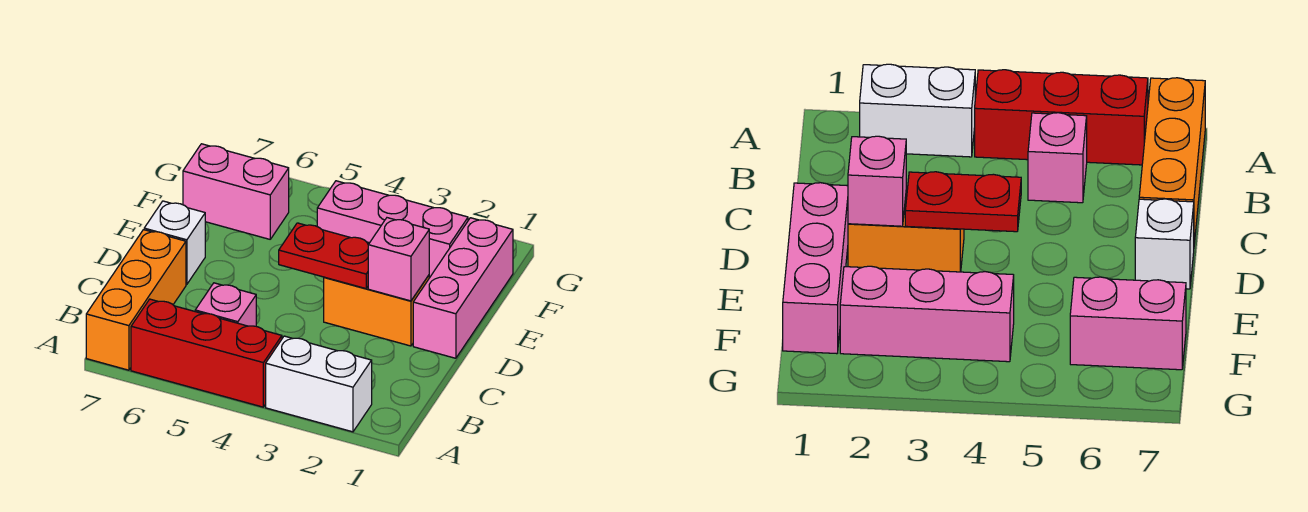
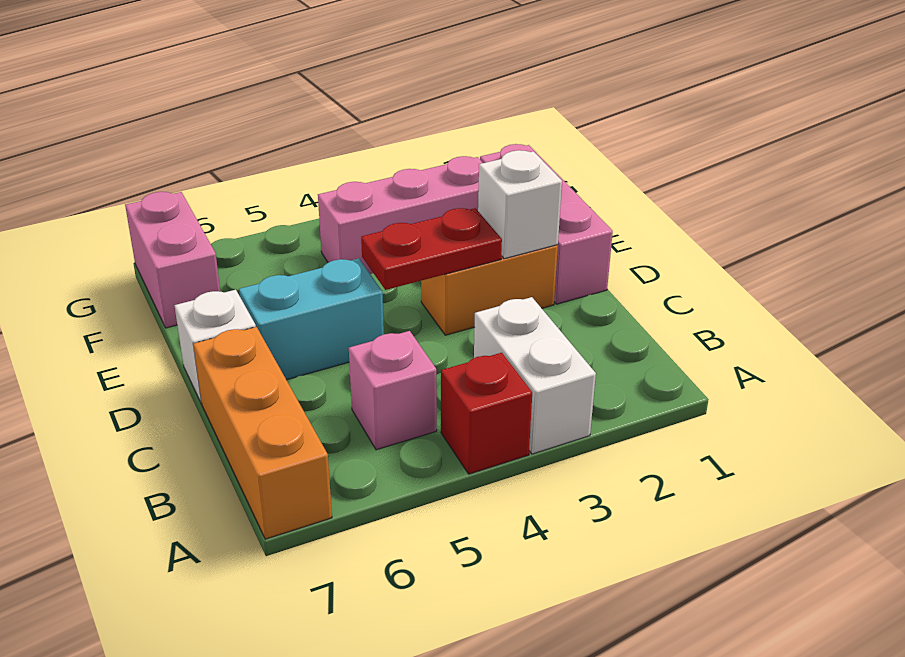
white 1x2 brick [266,336,372,432] -> white 1x2 brick turned to [474,297,596,454]
red 1x3 brick [131,299,282,407] -> red 1x1 brick [441,353,532,474]
pink 1x1 brick [368,218,429,301] -> white 1x1 brick [478,150,562,259]
none -> cyan 1x2 brick [239,258,384,380]
pink 1x2 brick [183,144,289,239] -> pink 1x2 brick turned to [125,192,220,328]

